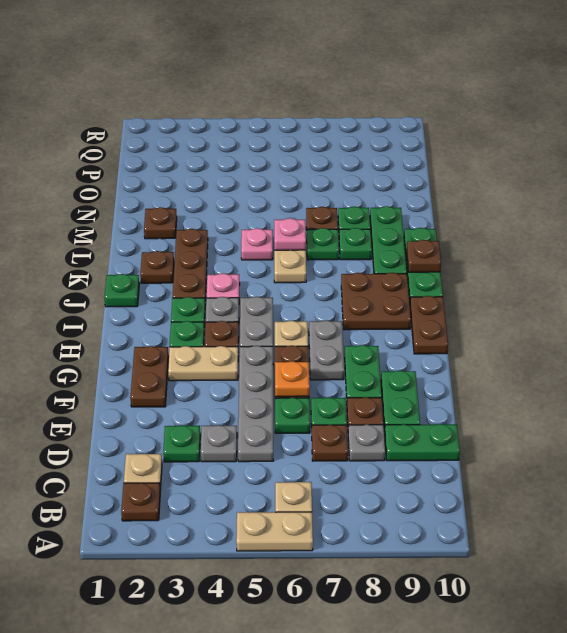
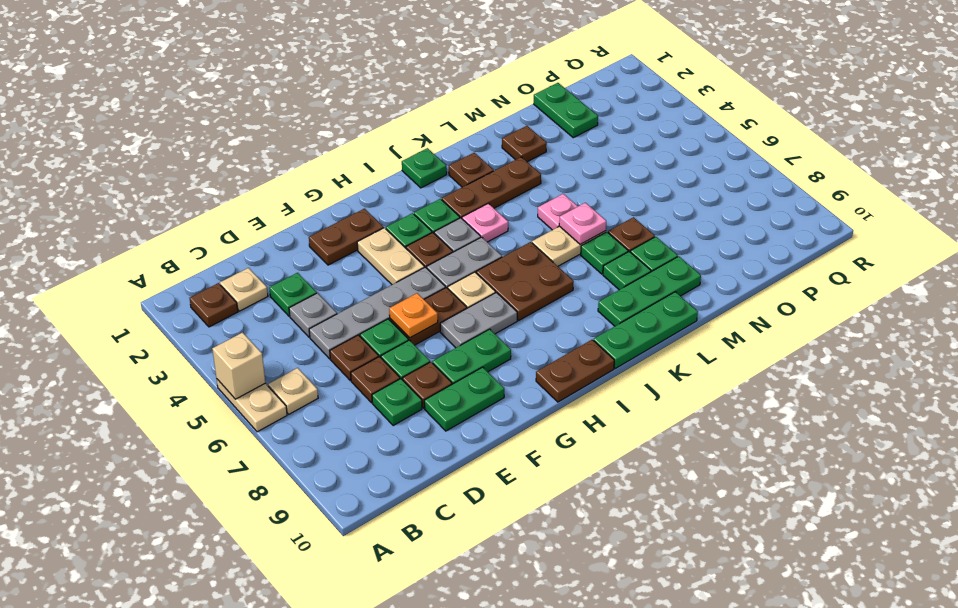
none -> tan 1x1 brick [212,332,265,399]
grey 1x1 plate [348,425,385,461] -> green 1x1 plate [372,379,422,426]
green 1x2 plate [385,424,460,461] -> green 1x2 plate moved to [534,83,598,138]
brown 2x2 plate [341,273,411,330] -> brown 2x2 plate moved to [476,242,574,320]
brown 1x1 plate [407,240,441,272] -> brown 1x1 plate moved to [330,335,379,380]

